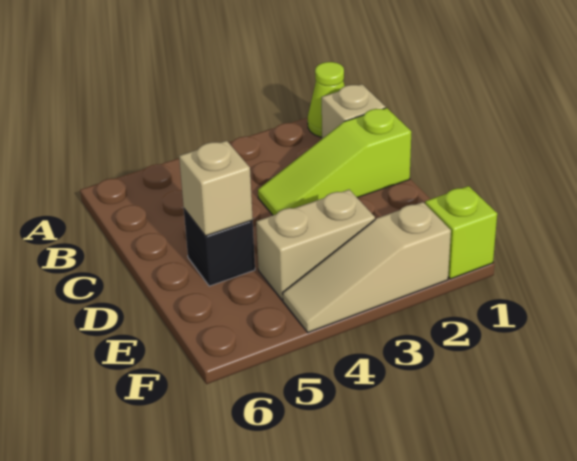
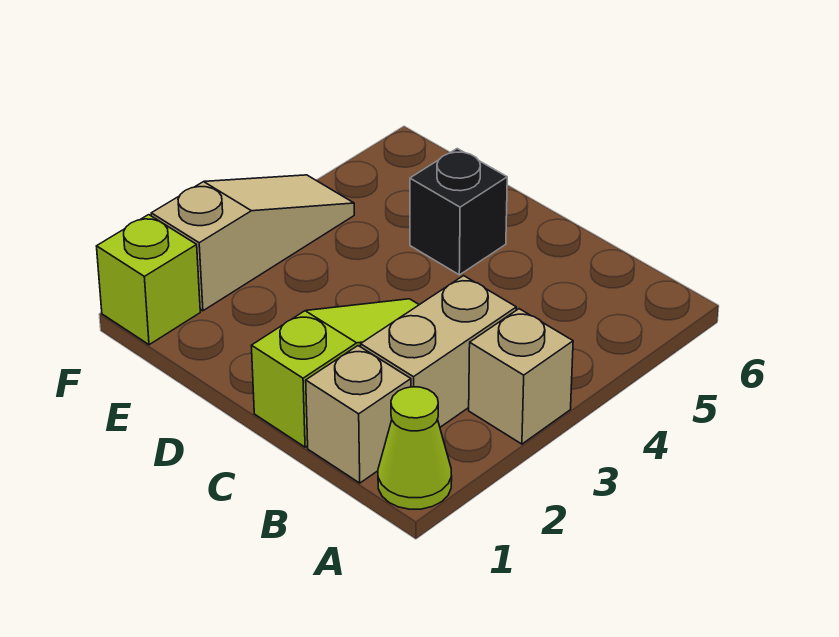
tan 1x1 brick [179,141,253,236] -> tan 1x1 brick moved to [469,309,573,444]
tan 1x2 brick [256,190,375,300] -> tan 1x2 brick moved to [361,276,516,427]

